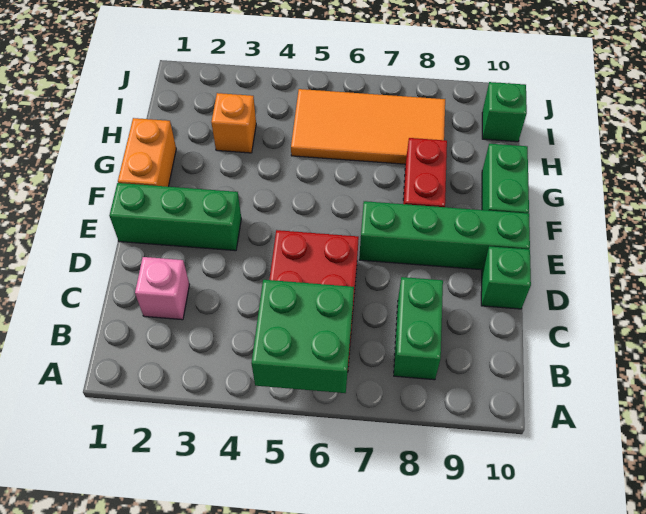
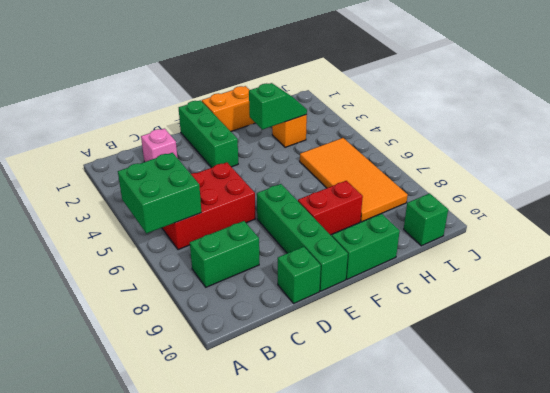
none -> green 1x2 slope [249,83,307,130]

